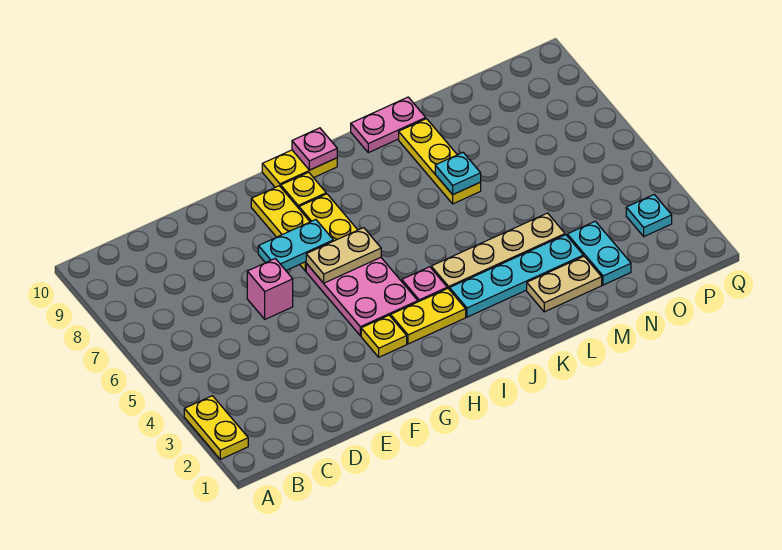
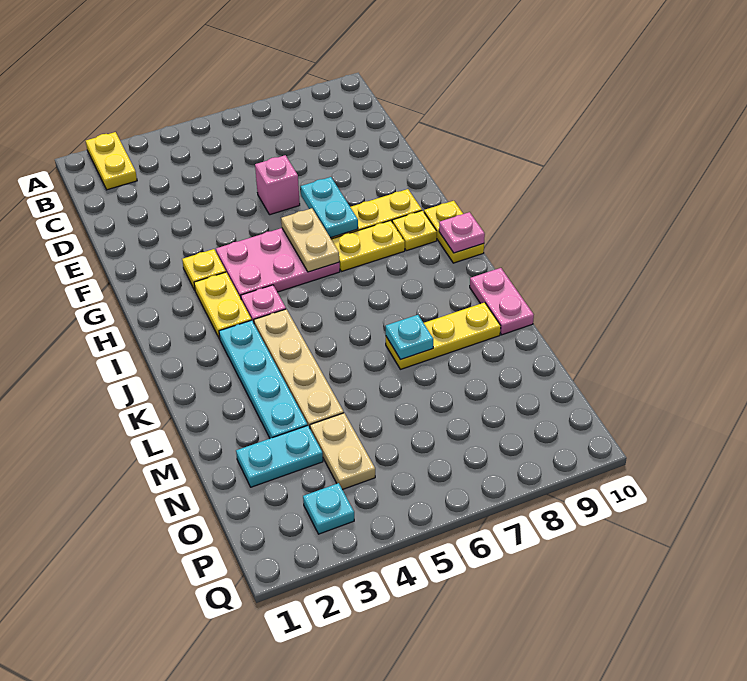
yellow 1x2 plate [184,396,248,459] -> yellow 1x2 plate turned to [86,132,137,190]
tan 1x2 plate [527,256,602,312] -> tan 1x2 plate moved to [310,413,375,490]

